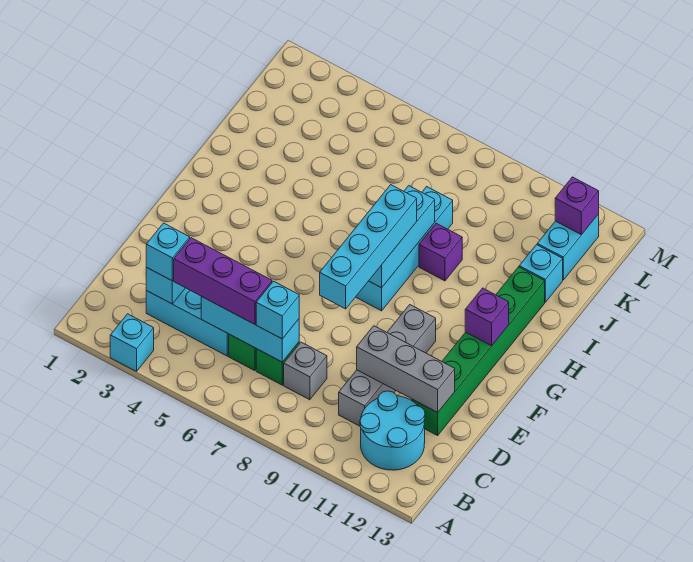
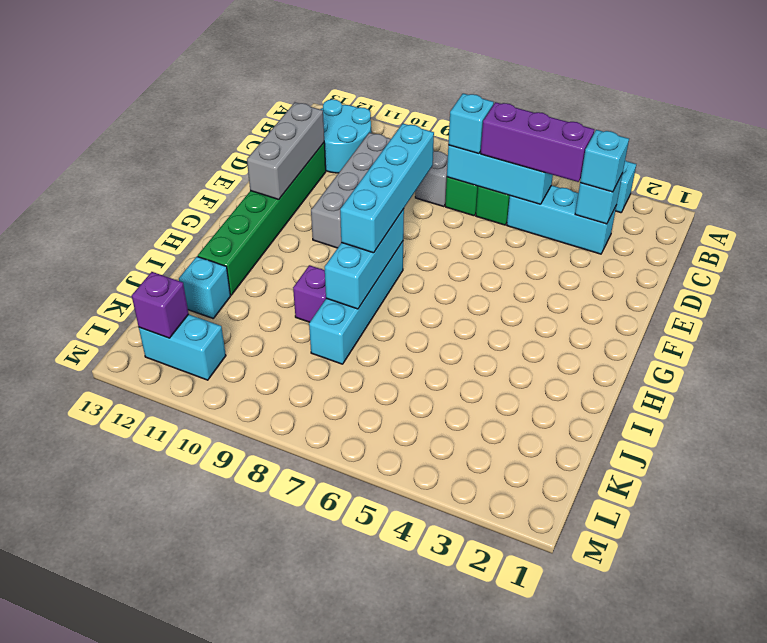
grey 1x3 brick [357,326,455,412] -> grey 1x3 brick turned to [247,102,324,199]
purple 1x1 brick [465,288,509,346] -> none
cyan 1x2 brick [537,214,599,280] -> cyan 1x2 brick turned to [139,314,226,380]

